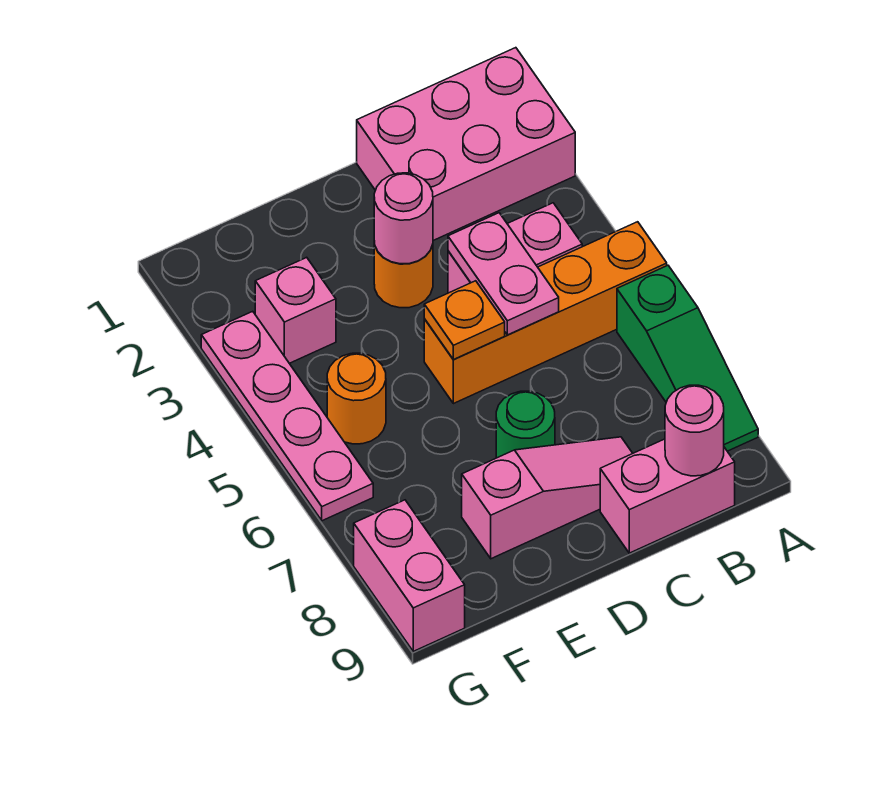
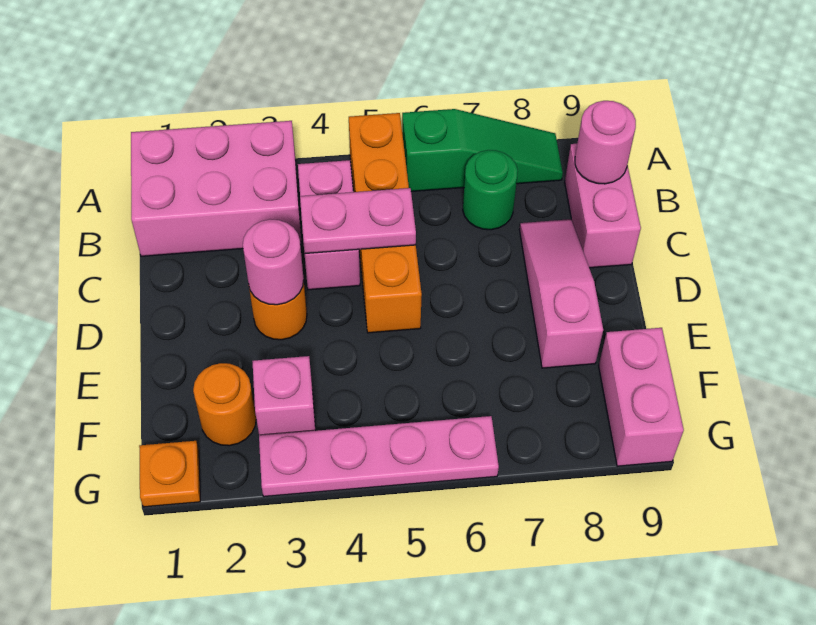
pink 2x3 brick [357,48,575,241] -> pink 2x3 brick turned to [131,121,302,256]
orange 1x1 plate [424,281,505,360] -> orange 1x1 plate moved to [139,441,200,507]
green 1x1 round brick [496,391,555,458] -> green 1x1 round brick moved to [463,150,518,230]
orange 1x1 round brick [327,353,386,444] -> orange 1x1 round brick moved to [193,363,256,446]
pink 1x2 brick [354,500,465,651] -> pink 1x2 brick turned to [599,328,684,466]

